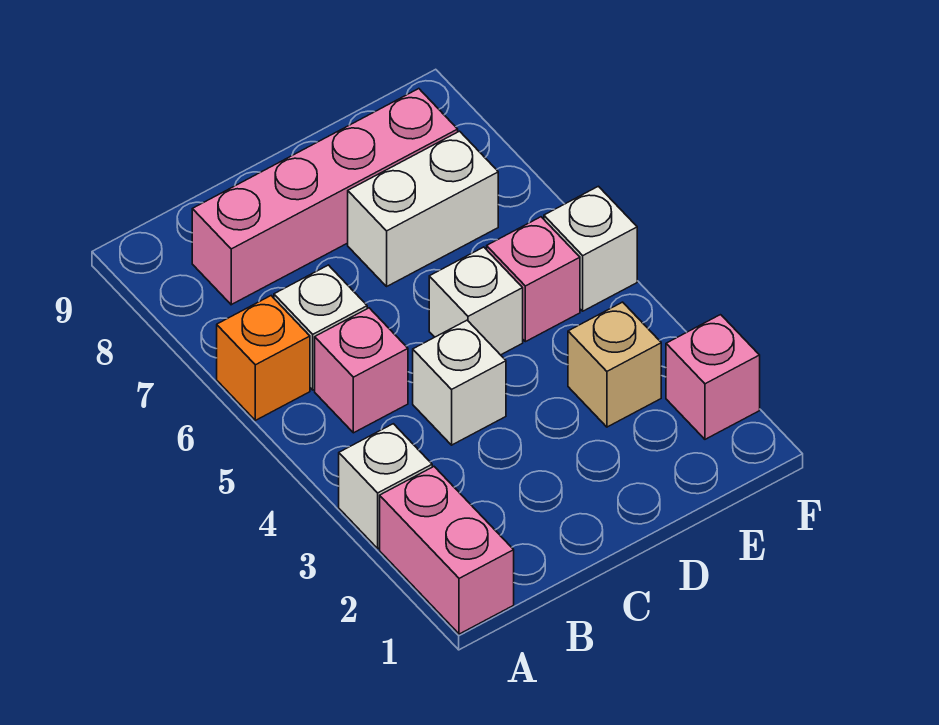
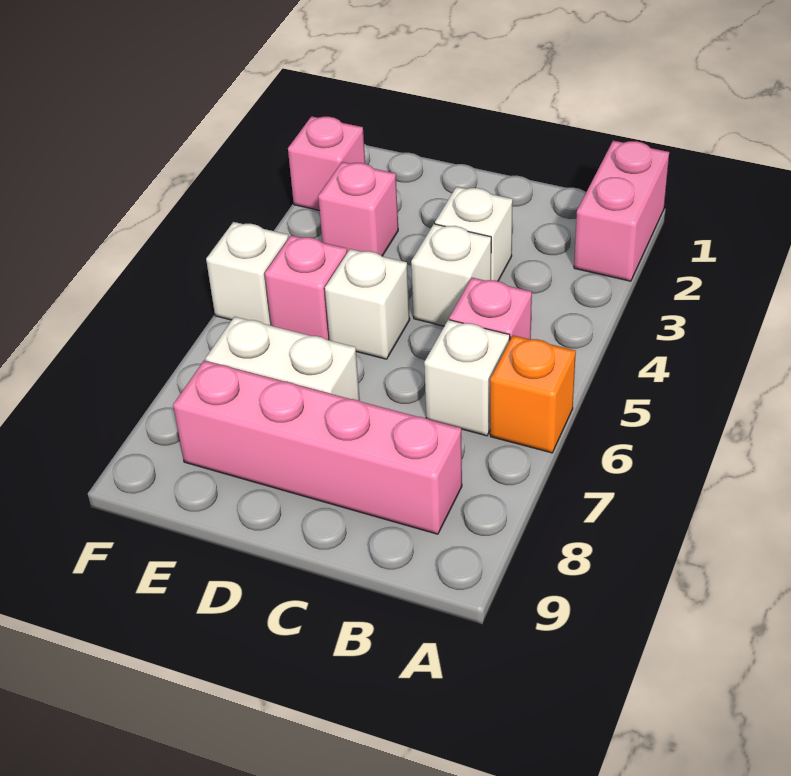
white 1x1 brick [339,424,432,548] -> white 1x1 brick moved to [435,187,513,281]
tan 1x1 brick [568,302,661,427] -> pink 1x1 brick [318,162,398,256]

